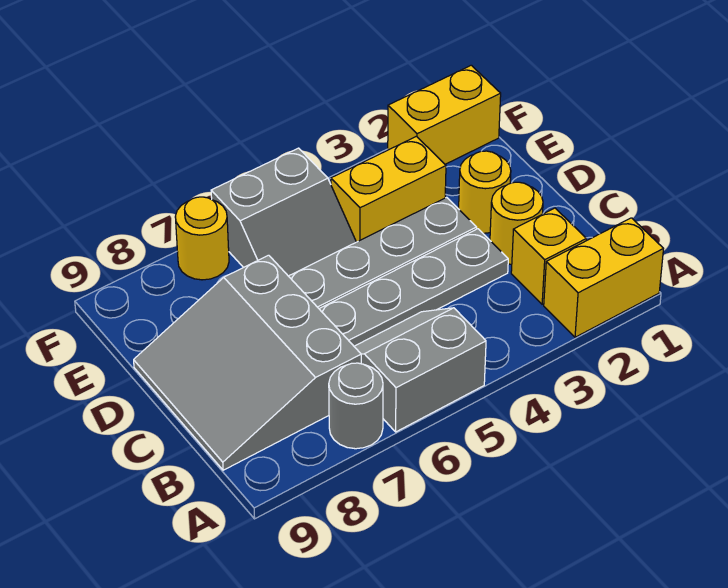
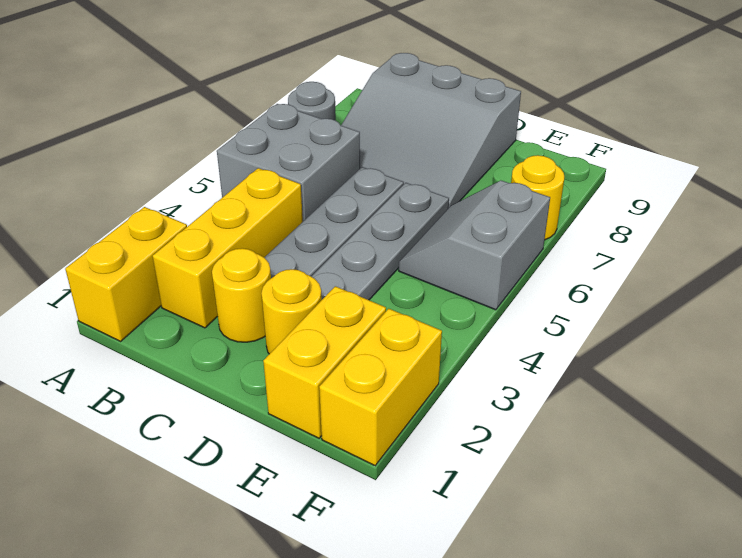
grey 2x2 slope [354,308,486,432] -> grey 2x2 brick [217,104,360,221]
yellow 1x1 brick [511,208,586,304] -> yellow 1x3 brick [153,168,303,328]
grey 3x3 slope [134,255,361,470] -> grey 3x3 slope turned to [341,53,521,208]
yellow 1x2 brick [331,136,446,242] -> yellow 1x2 brick moved to [263,286,386,438]

